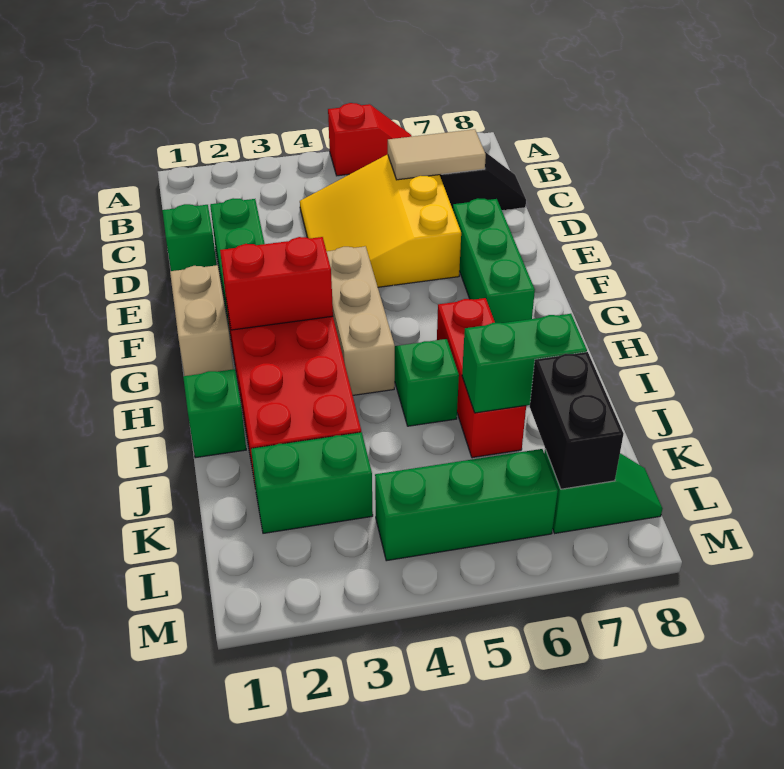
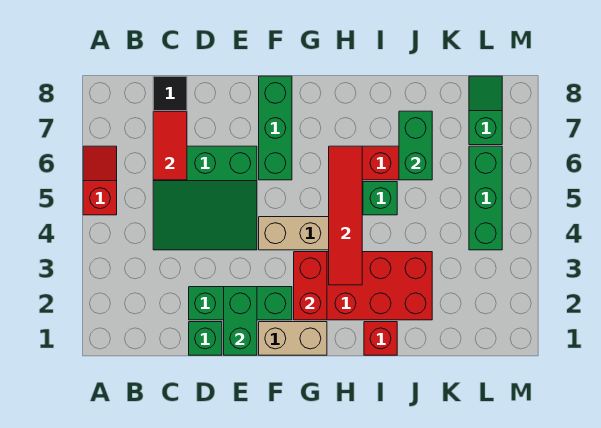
yellow 3x3 slope [300,155,461,287] -> green 3x3 slope [153,146,257,250]
tan 1x2 tile [388,129,486,180] -> red 1x2 tile [153,111,187,180]
green 1x3 brick [453,198,535,323] -> green 1x3 brick turned to [259,76,292,180]
none -> red 1x4 tile [329,146,362,285]
green 1x1 brick [183,369,246,458] -> red 1x1 brick [364,322,397,355]
green 1x2 brick [251,432,373,533] -> green 1x2 brick moved to [224,287,257,355]
black 1x2 brick [530,352,623,489] -> none

